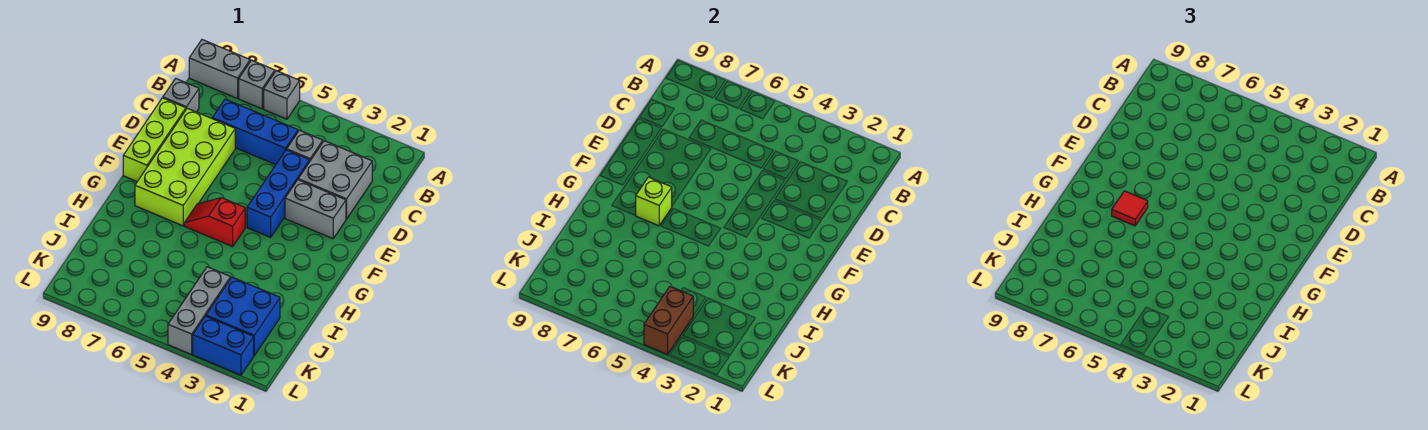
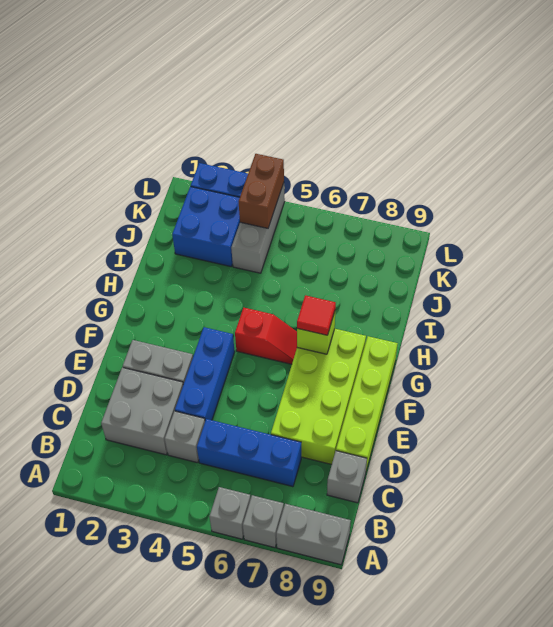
lime 1x3 brick [123,98,186,181] -> lime 1x4 brick [336,336,398,471]

